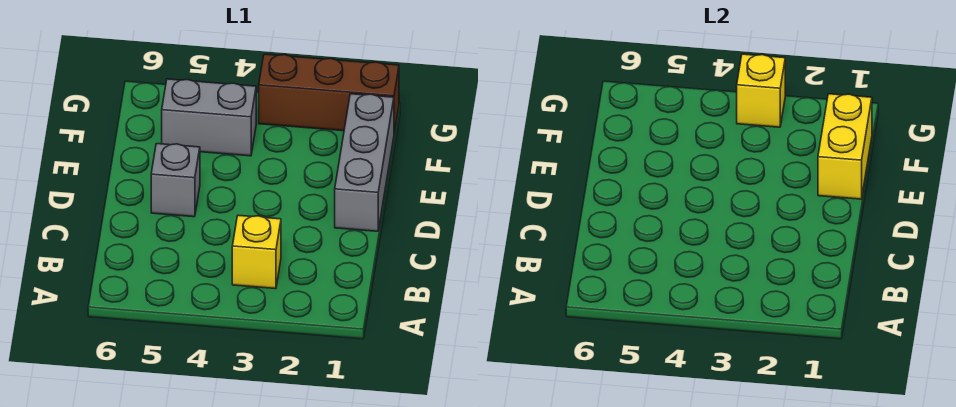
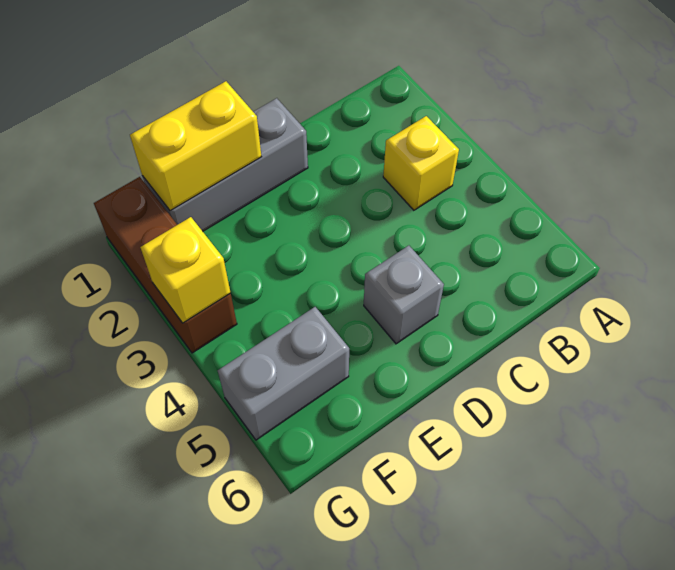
grey 1x2 brick [162,79,256,156] -> grey 1x2 brick turned to [218,307,349,440]

